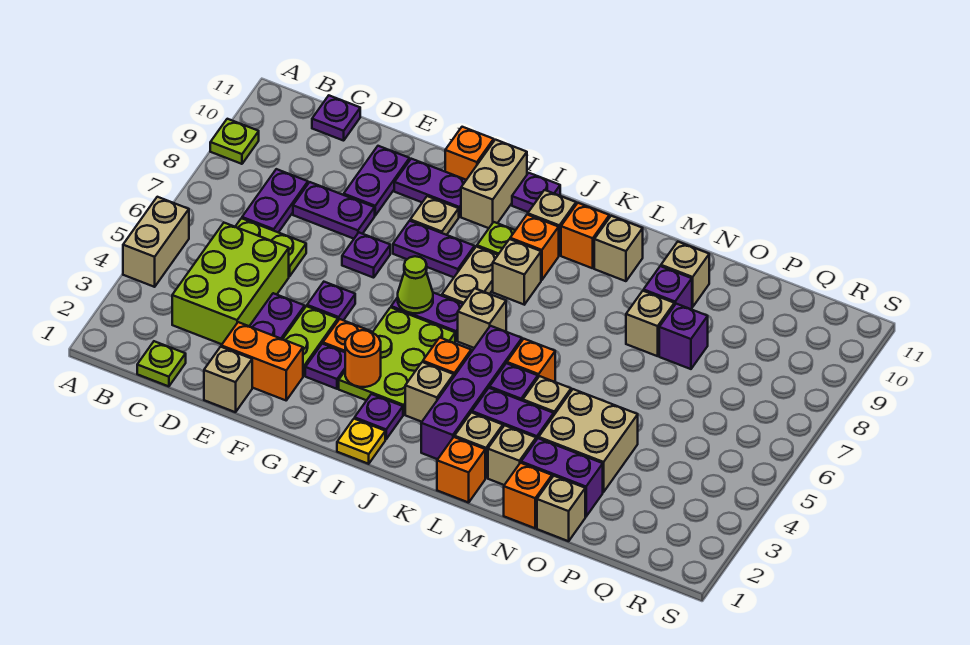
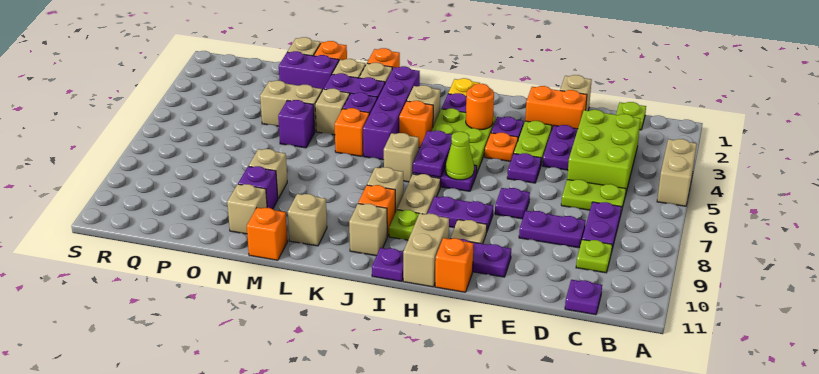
lime 1x1 plate [210,119,259,164] -> lime 1x1 plate moved to [576,240,612,273]
purple 1x2 plate [344,146,410,215] -> purple 1x2 plate moved to [413,131,452,177]
orange 1x1 brick [561,203,609,268] -> orange 1x1 brick moved to [247,208,288,260]
tan 2x2 brick [539,389,638,492] -> tan 1x2 brick [260,80,322,131]
purple 1x1 brick [659,304,708,369] -> purple 1x1 brick moved to [278,100,315,148]

